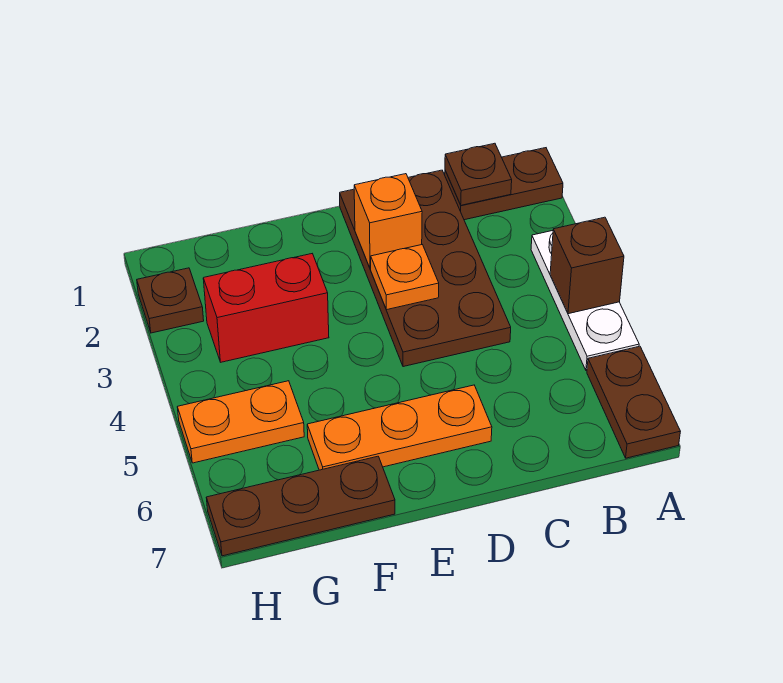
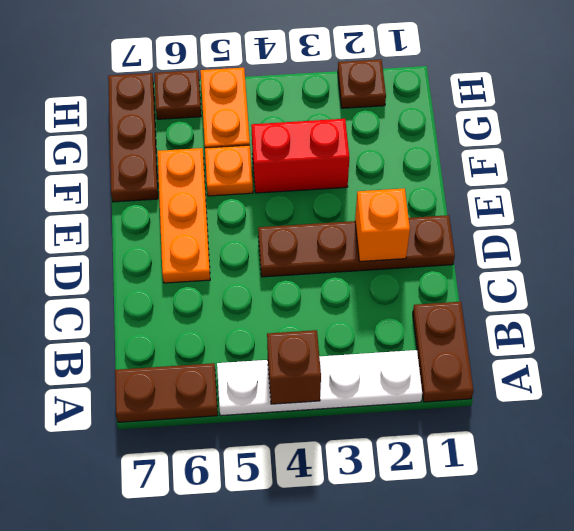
white 1x3 plate [531,231,639,371] -> white 1x4 plate [217,350,422,416]
brown 1x1 plate [445,143,512,205] -> brown 1x1 plate moved to [155,70,201,119]
brown 2x4 plate [340,170,511,367] -> brown 1x4 plate [258,215,455,277]
orange 1x1 plate [371,245,439,310] -> orange 1x1 plate moved to [205,145,253,196]
red 1x2 brick [203,254,329,362] -> red 1x2 brick turned to [251,119,349,193]

